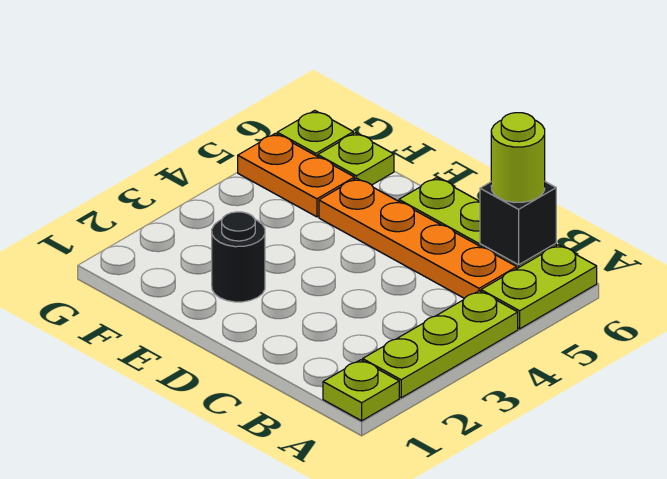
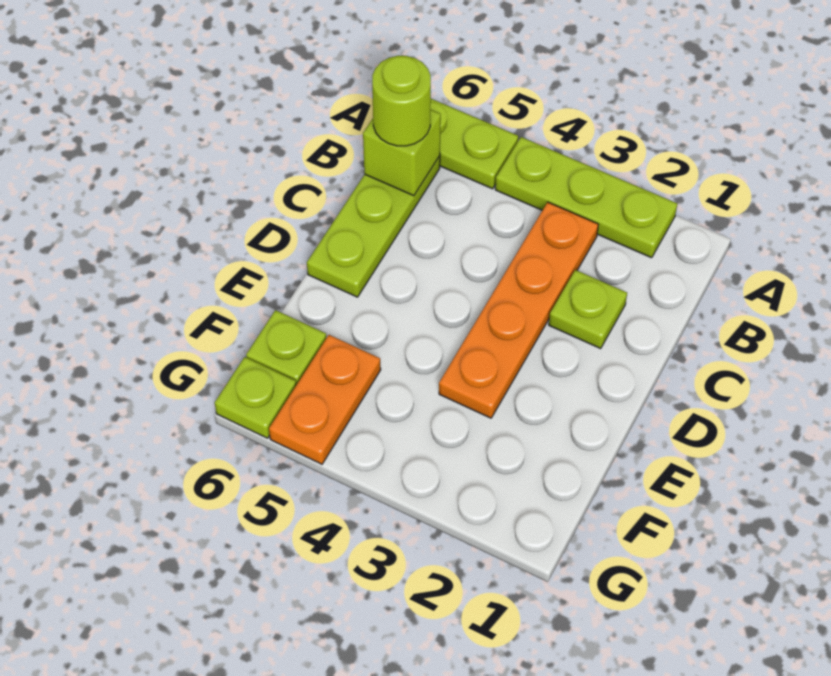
lime 1x1 plate [323,360,399,421] -> lime 1x1 plate moved to [549,270,627,349]
orange 1x4 plate [319,178,517,298] -> orange 1x4 plate moved to [439,202,598,418]
black 1x1 brick [480,182,556,265] -> lime 1x1 brick [363,109,441,196]
black 1x1 round brick [212,212,265,302] -> none

